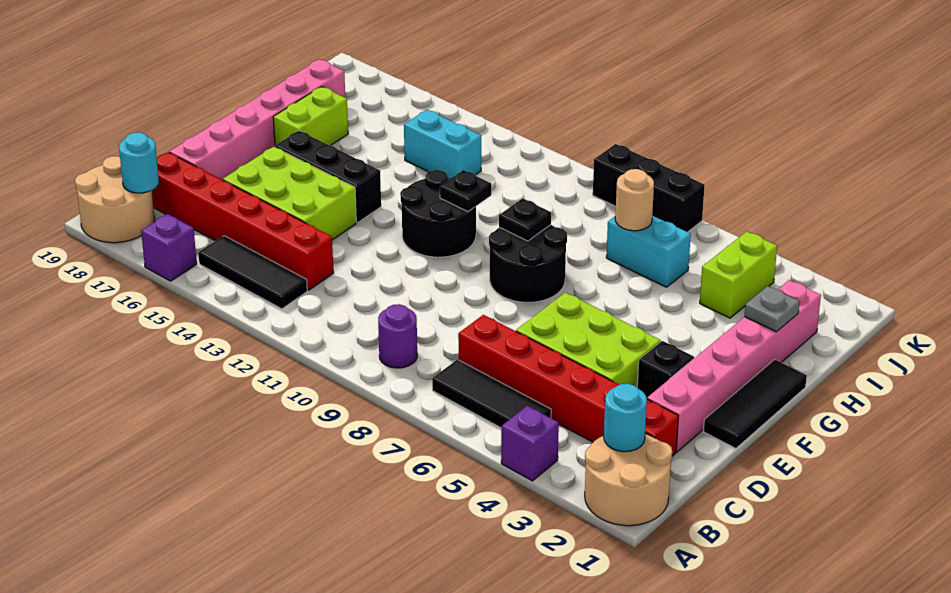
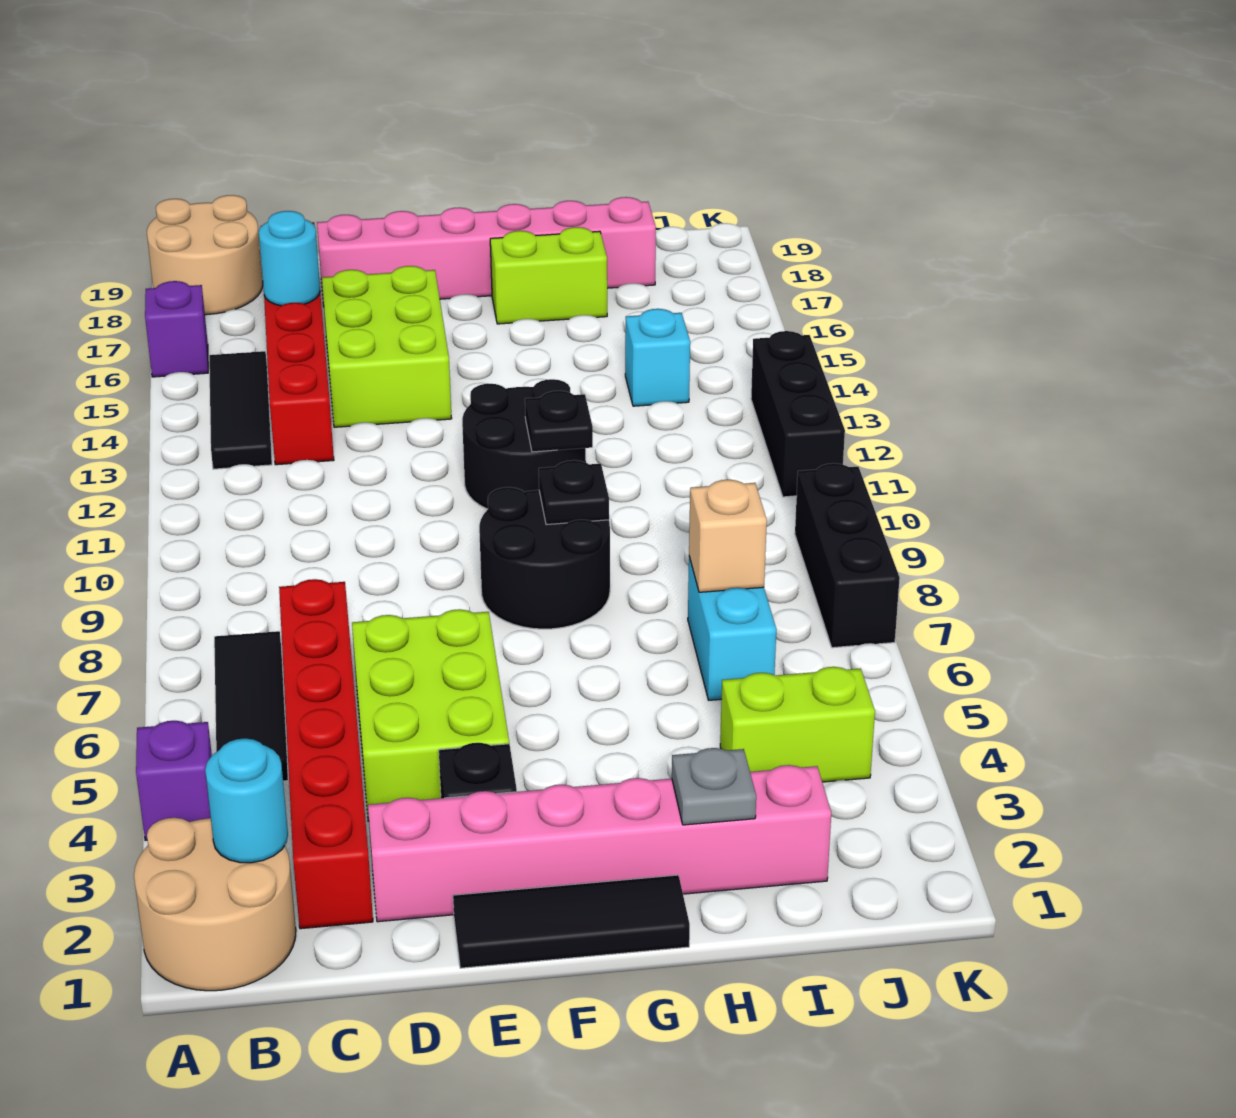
purple 1x1 round brick [378,304,417,368] -> none
cyan 1x1 round brick [119,132,159,193] -> cyan 1x1 round brick moved to [259,211,320,306]
black 1x3 brick [275,131,381,223] -> black 1x3 brick moved to [751,331,845,497]
tan 1x1 round brick [615,169,654,231] -> tan 1x1 brick [689,480,767,592]
cyan 1x2 brick [404,110,481,178] -> cyan 1x1 brick [625,309,690,406]

